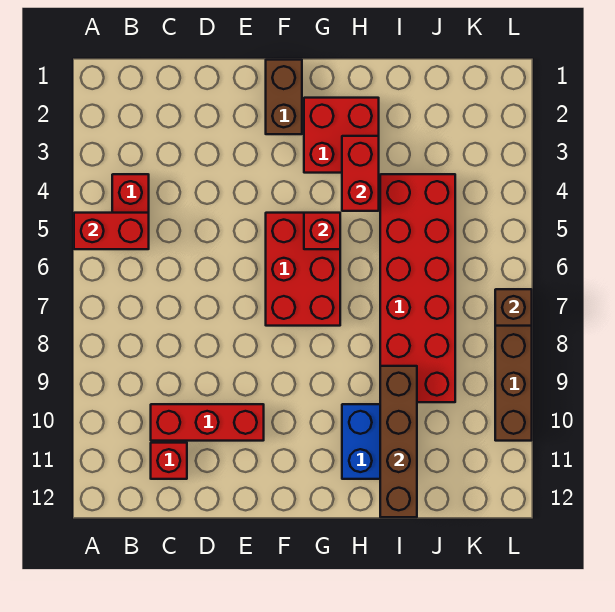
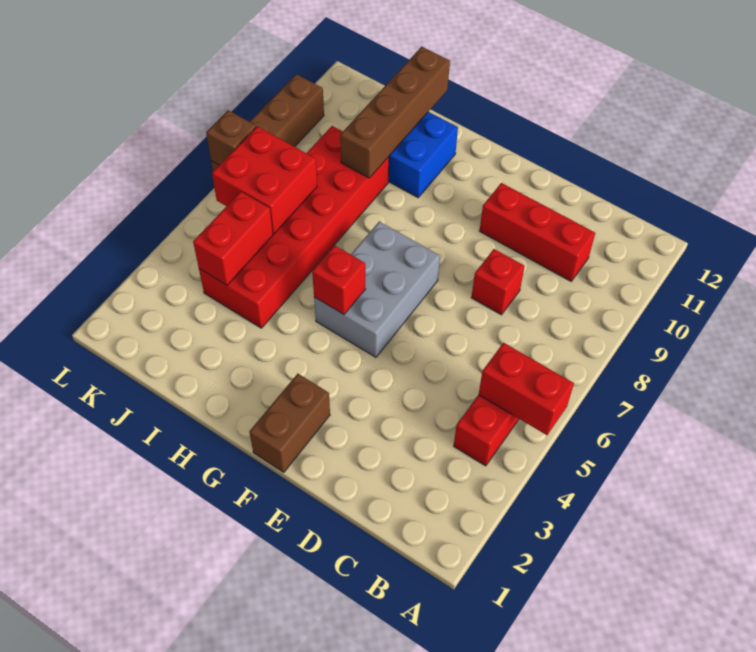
red 1x1 brick [151,443,187,479] -> red 1x1 brick moved to [471,249,525,315]
red 2x3 brick [266,213,340,326] -> grey 2x3 brick [314,222,440,357]
red 2x2 brick [304,98,379,173] -> red 2x2 brick moved to [212,126,317,234]
red 1x2 brick [342,136,379,211] -> red 1x2 brick moved to [193,192,273,285]

